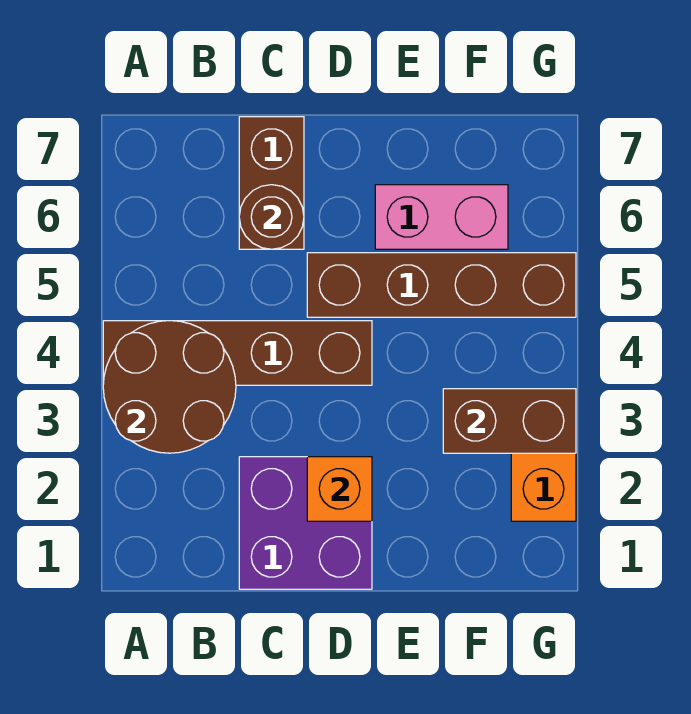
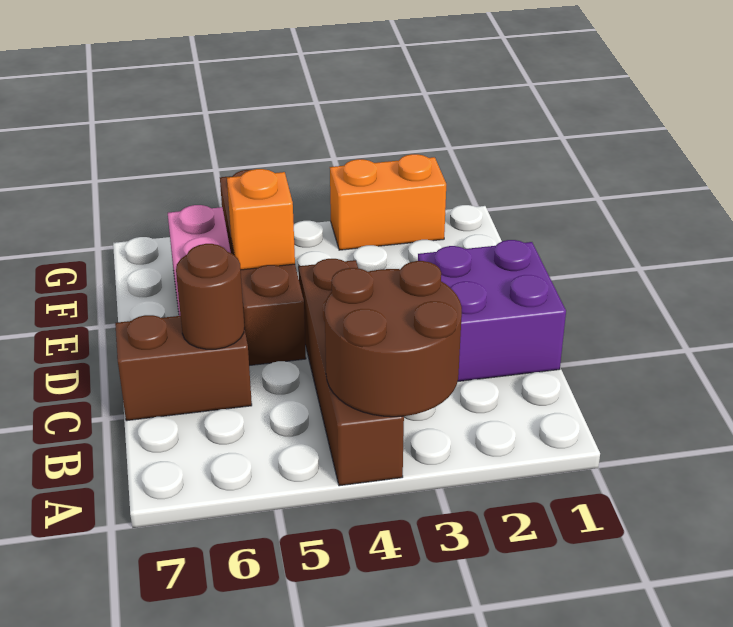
orange 1x1 brick [307,457,372,521] -> orange 1x1 brick moved to [227,169,295,270]
brown 1x2 brick [443,389,576,453] -> none

